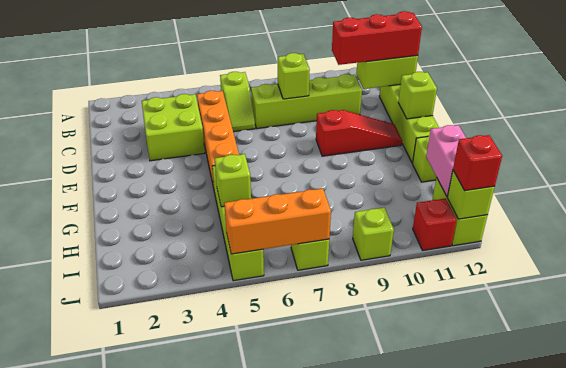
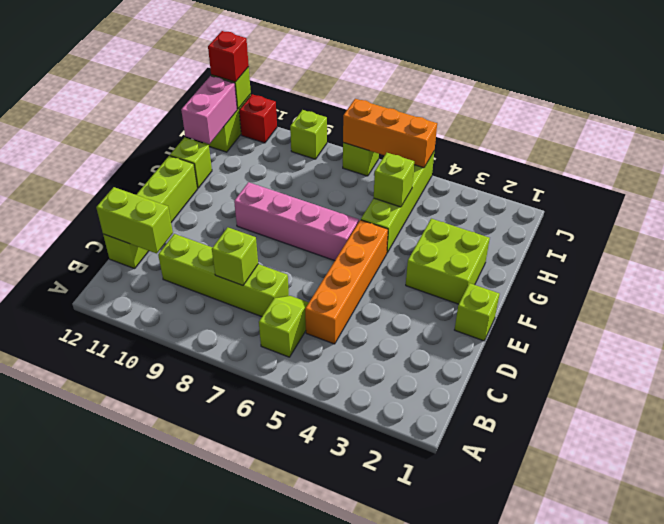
lime 2x2 brick [142,94,205,161] -> lime 2x2 brick moved to [406,219,490,304]
red 1x3 brick [332,11,422,65] -> none
red 1x3 slope [316,110,402,156] -> none
lime 1x1 brick [398,72,437,119] -> lime 1x1 brick moved to [455,283,499,341]
none -> pink 1x4 brick [234,182,359,261]

